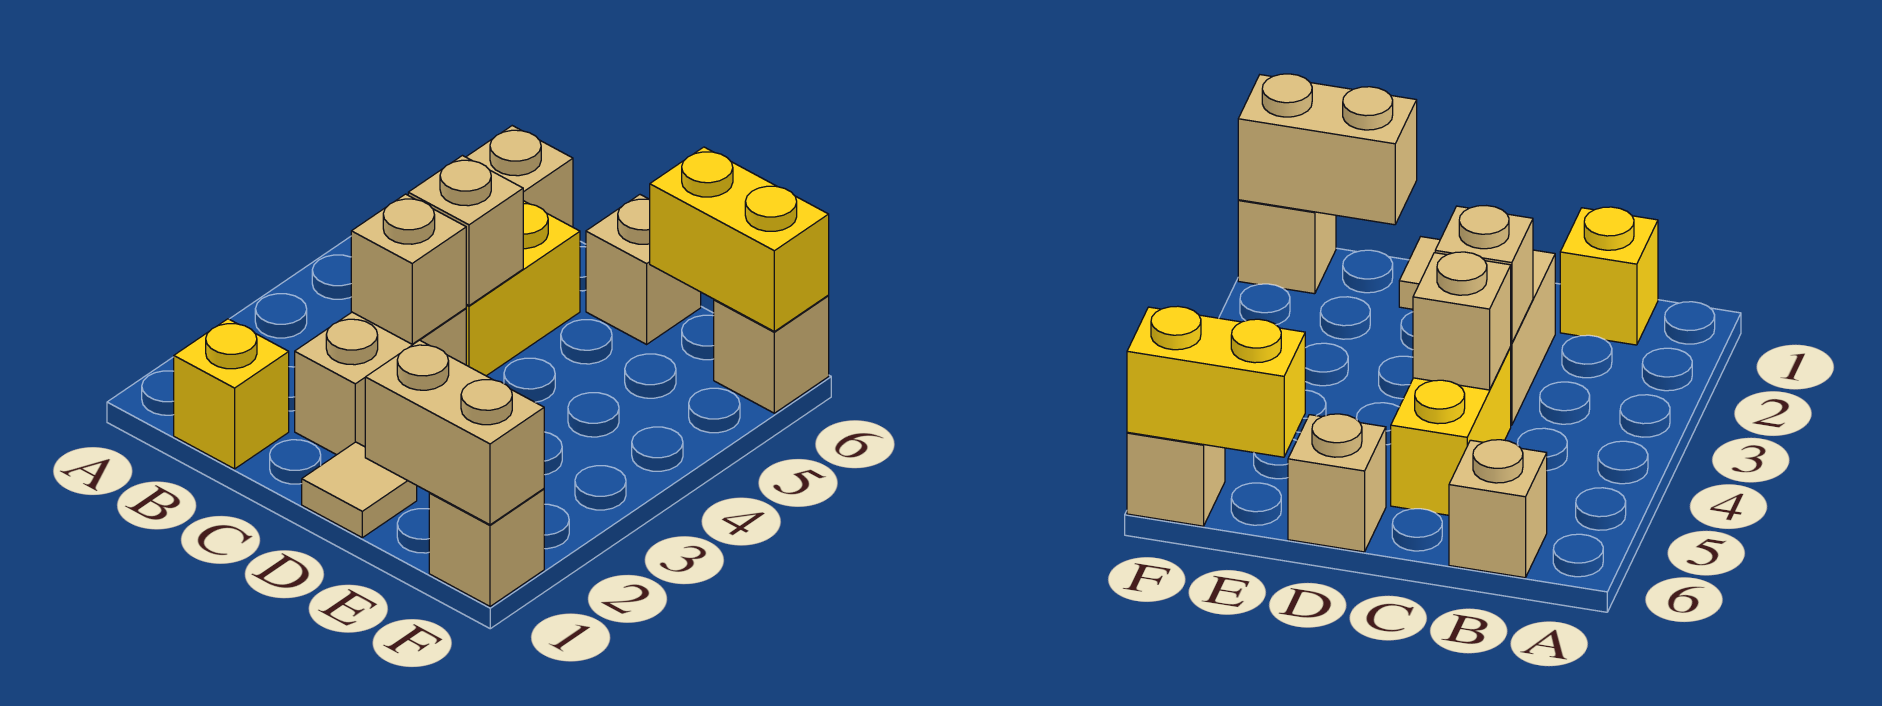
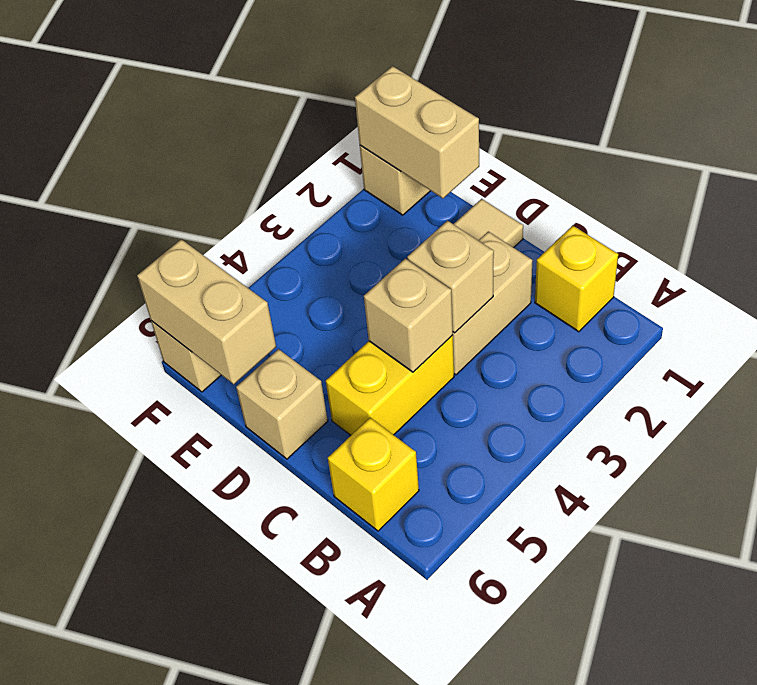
tan 1x1 brick [466,126,573,227] -> yellow 1x1 brick [328,418,419,531]
yellow 1x2 brick [649,147,829,331] -> tan 1x2 brick [137,239,276,384]

